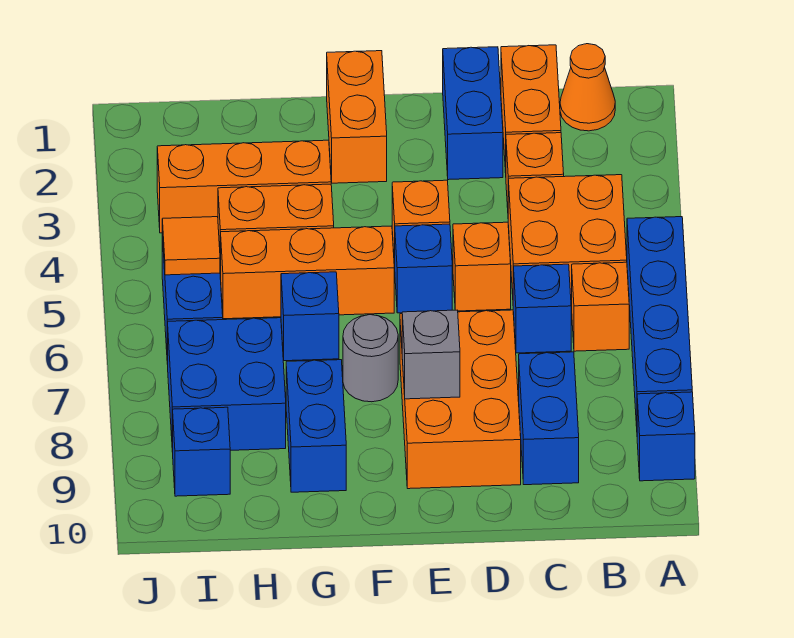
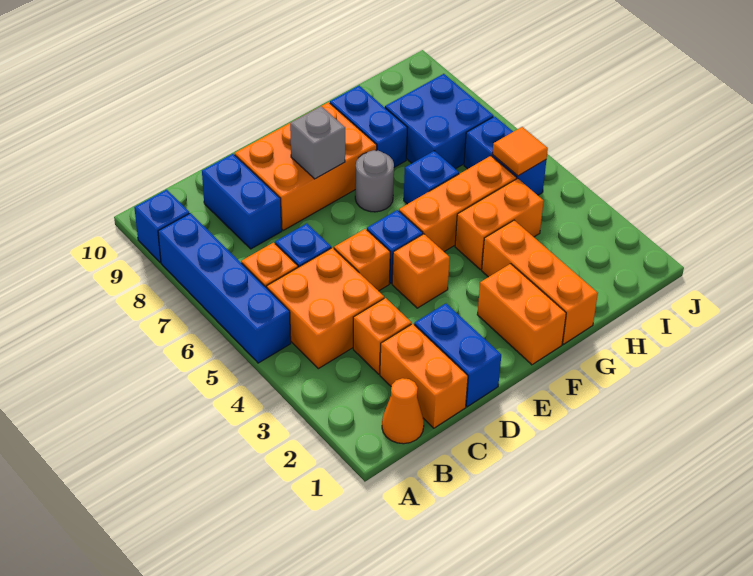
orange 2x3 brick [400,310,521,489] -> orange 2x3 brick turned to [235,102,377,231]
orange 1x3 brick [157,140,331,233] -> orange 1x3 brick turned to [482,220,598,344]
blue 1x1 brick [173,407,230,496] -> none

